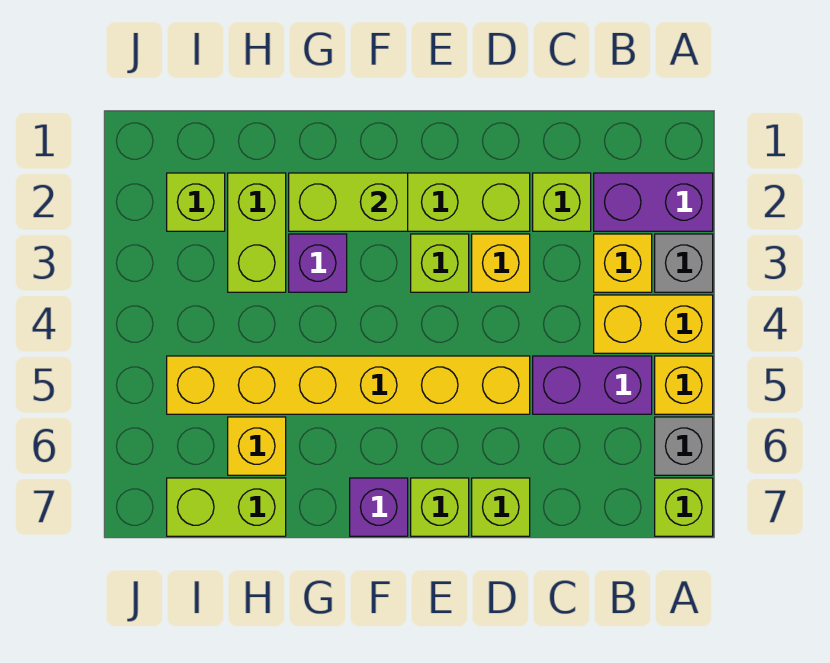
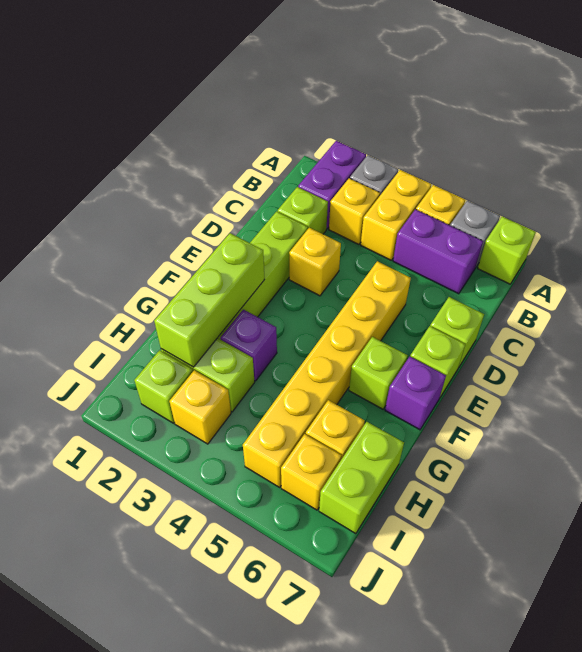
purple 1x2 brick [533,356,652,414] -> purple 1x2 brick turned to [393,209,483,294]
lime 1x1 brick [411,234,469,292] -> lime 1x1 brick moved to [349,337,408,409]
lime 1x2 brick [289,173,408,231] -> lime 1x3 brick [154,233,265,367]
none -> yellow 1x1 brick [169,370,231,444]
none -> yellow 1x1 brick [281,434,342,510]

